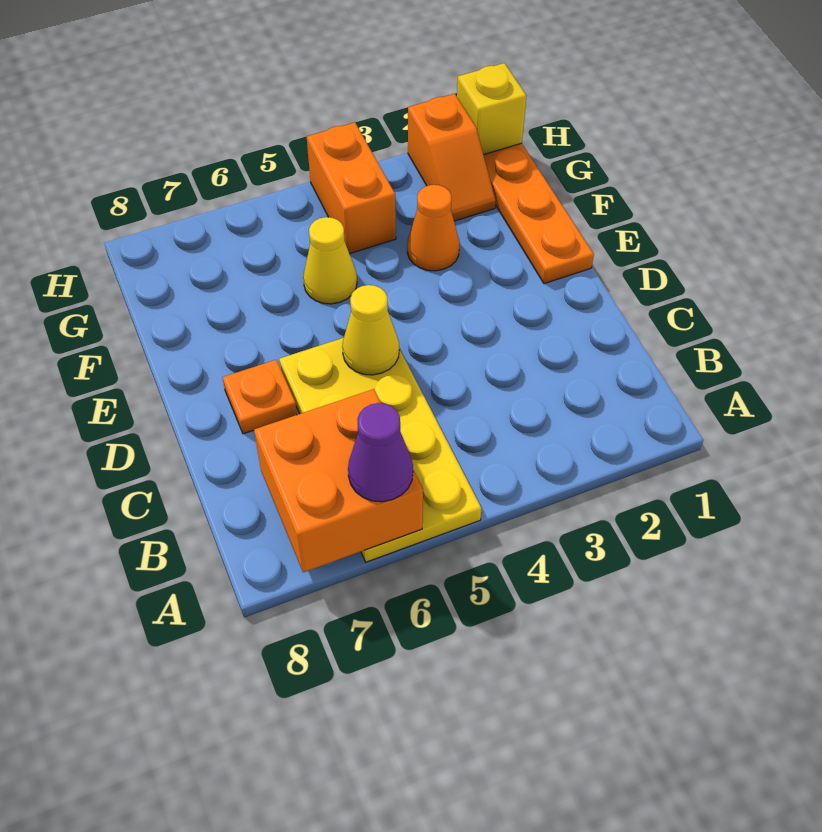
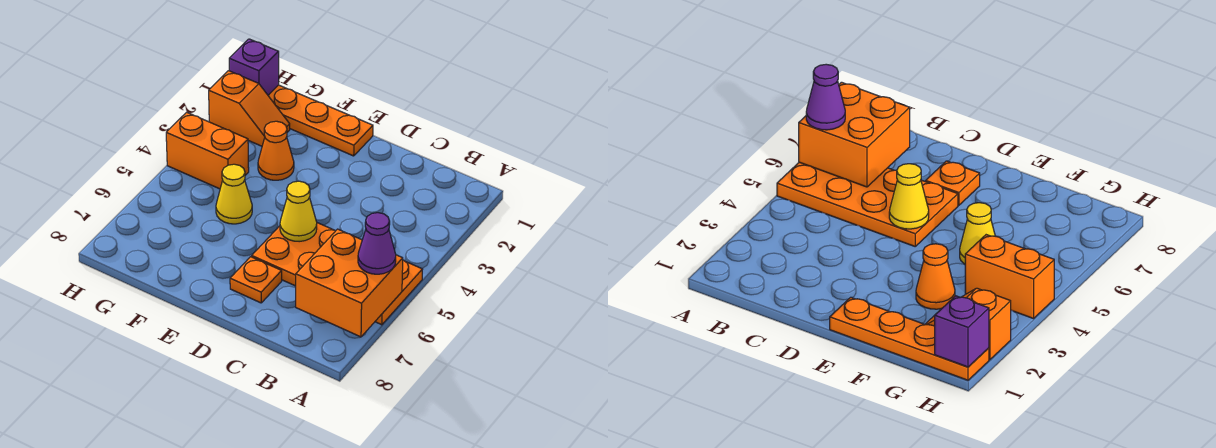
yellow 2x4 plate [279,338,482,562] -> orange 2x4 plate [252,223,423,325]
yellow 1x1 brick [457,63,526,155] -> purple 1x1 brick [229,39,279,95]

